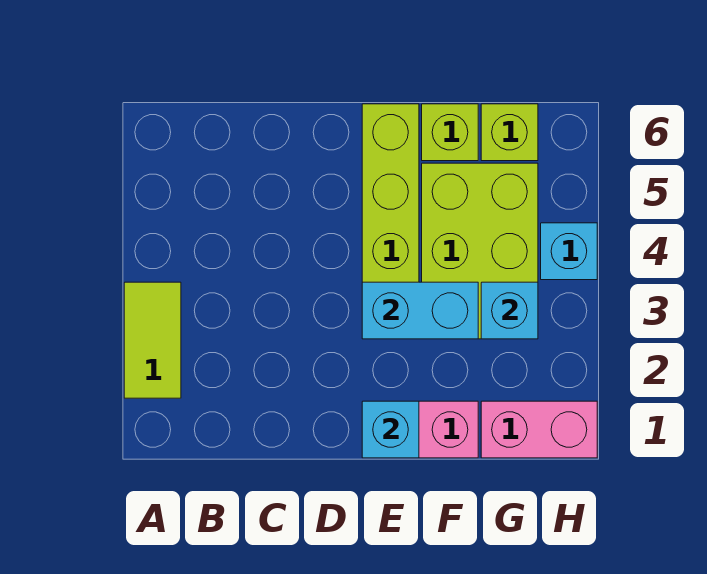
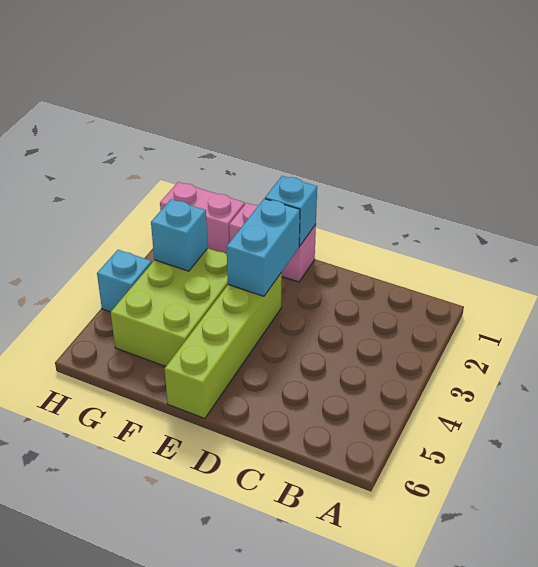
lime 1x2 tile [124,282,181,398] -> none
cyan 1x2 brick [362,282,478,339] -> cyan 1x2 brick turned to [227,199,300,296]
lime 1x1 brick [422,104,478,161] -> none
lime 1x1 brick [481,104,538,161] -> none

